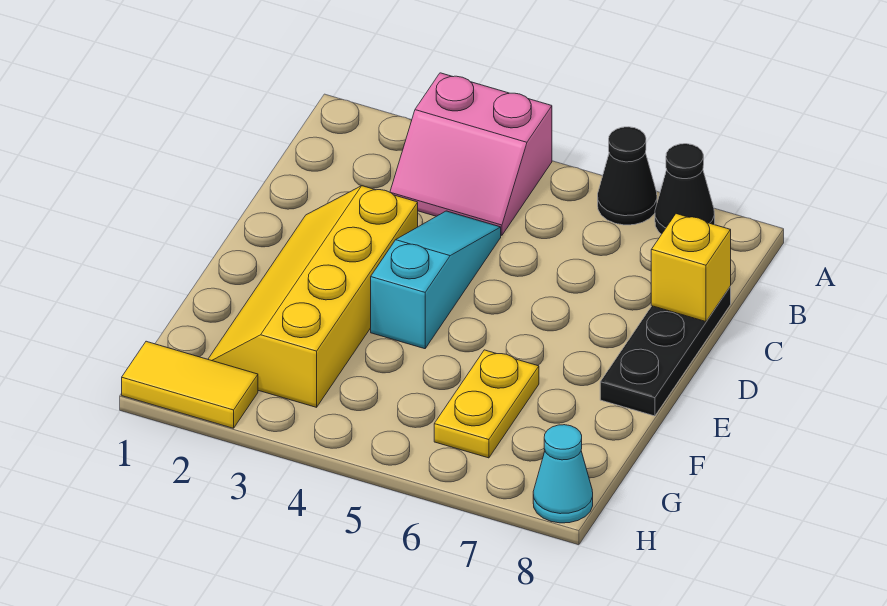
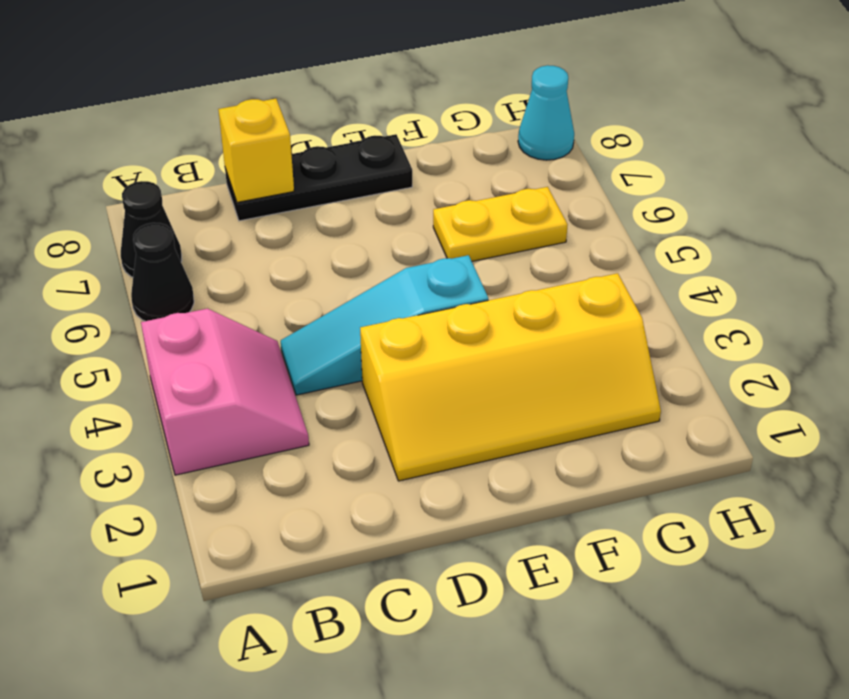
yellow 1x2 tile [122,341,258,428] -> none

